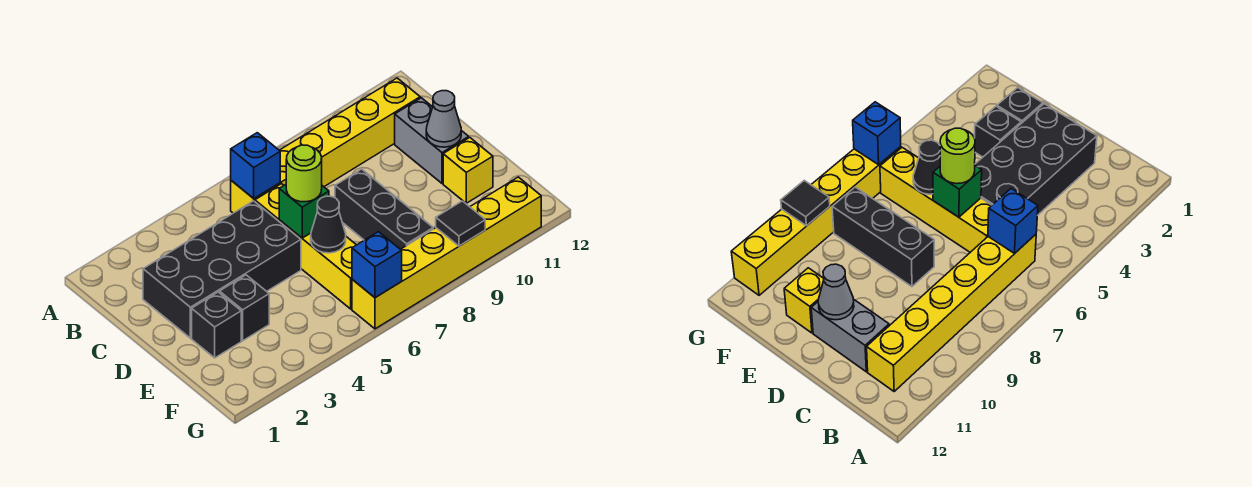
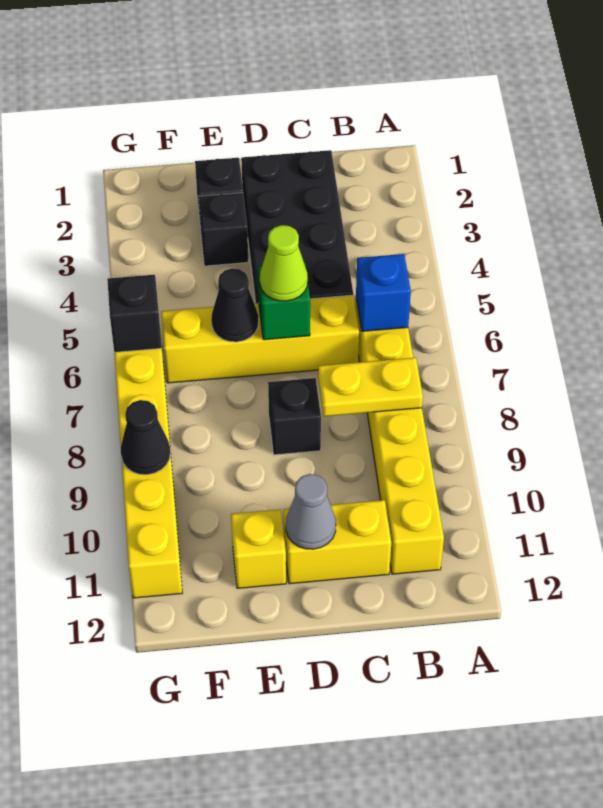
none -> yellow 1x2 plate [318,358,423,416]
grey 1x2 brick [395,98,469,183] -> yellow 1x2 brick [283,500,391,584]
lime 1x1 round brick [286,145,322,202] -> lime 1x1 cone [260,225,308,301]
black 1x3 brick [335,169,433,249] -> black 1x1 brick [268,378,321,455]
blue 1x1 brick [352,232,402,298] -> black 1x1 brick [107,275,162,352]
black 1x1 tile [436,201,485,246] -> black 1x1 cone [121,400,170,475]

